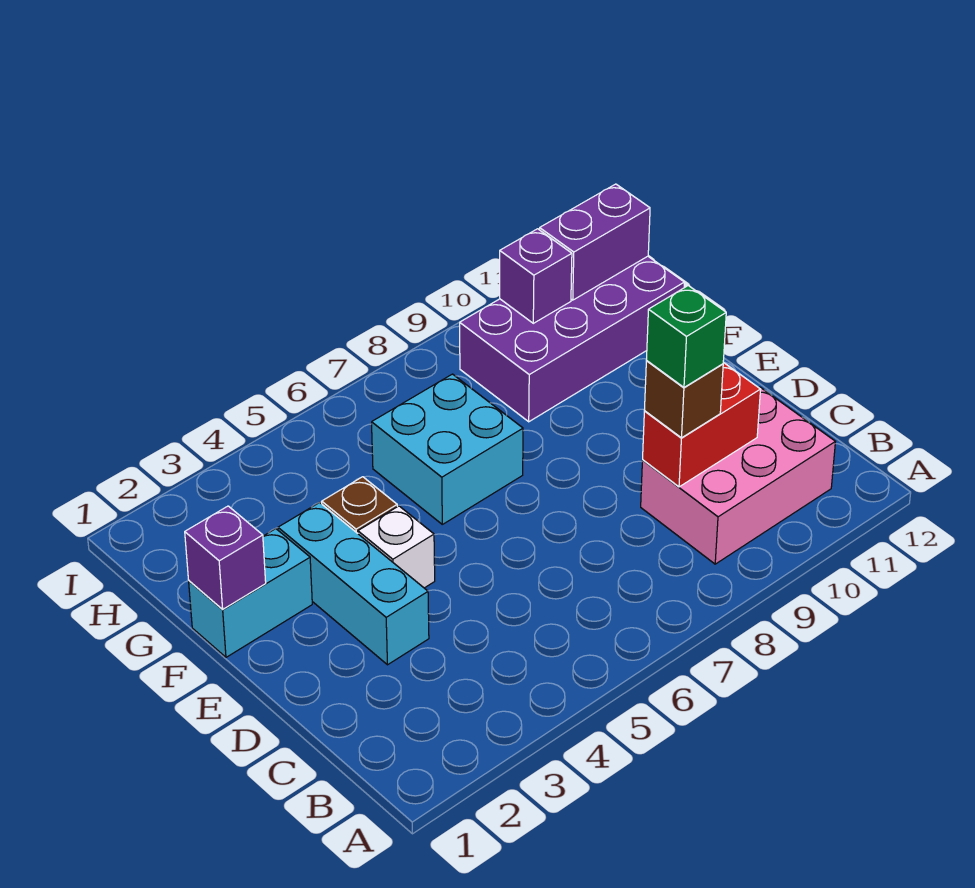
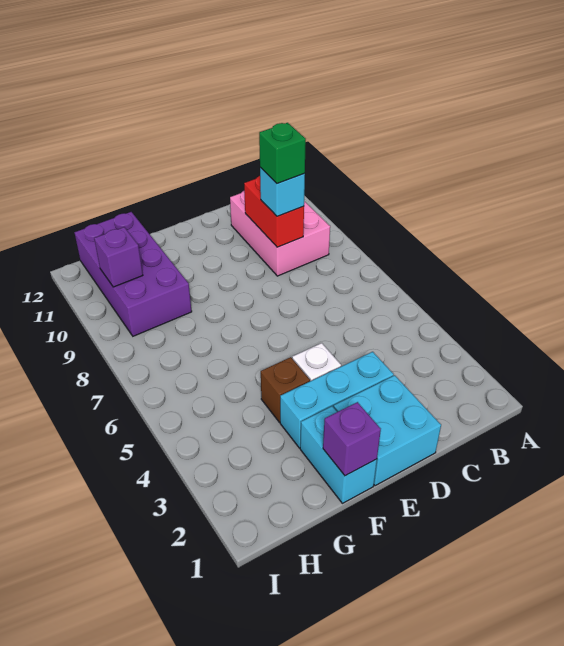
brown 1x1 brick [644,361,723,438] -> cyan 1x1 brick [260,168,305,216]
cyan 2x2 brick [372,374,523,524] -> cyan 2x2 brick moved to [334,375,441,486]
purple 1x2 brick [540,184,650,300] -> none

